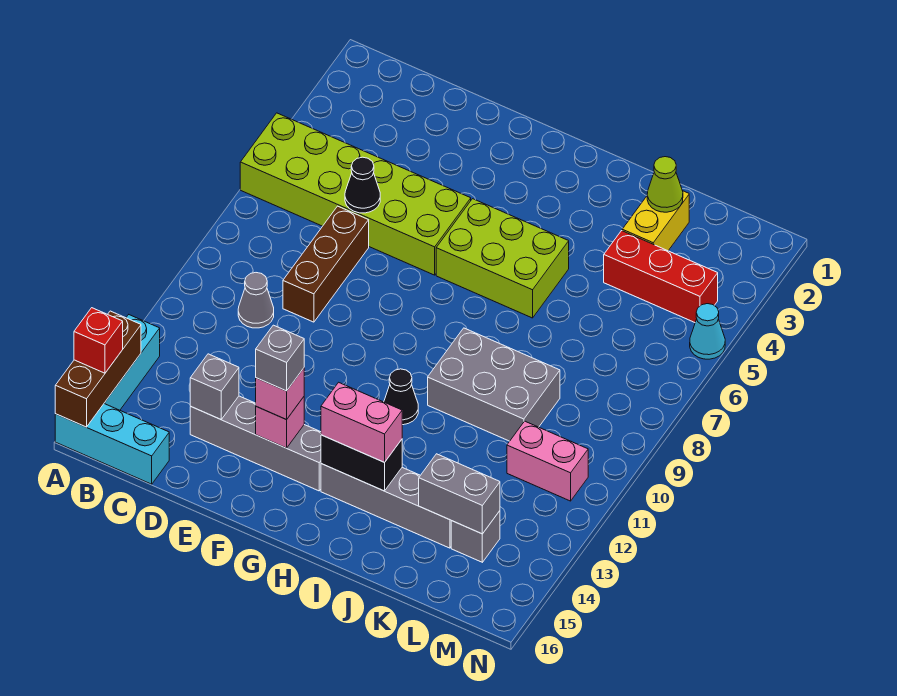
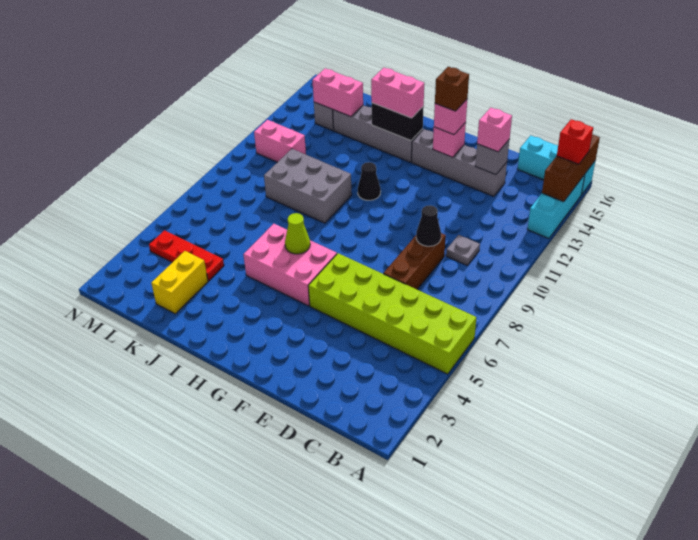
grey 1x1 cone [238,273,274,328] -> grey 1x1 plate [446,235,480,265]
black 1x1 cone [345,157,380,213] -> black 1x1 cone moved to [416,205,441,246]
none -> pink 1x1 brick [477,108,512,152]
grey 1x1 brick [256,325,304,391] -> brown 1x1 brick [435,67,469,111]
lime 2x3 brick [436,199,569,318] -> pink 2x3 brick [243,224,337,306]
lime 1x1 cone [647,157,683,212] -> lime 1x1 cone moved to [285,213,310,254]
red 1x3 brick [604,231,718,322] -> red 1x3 plate [149,230,224,281]
grey 1x2 brick [419,454,500,534] -> pink 1x2 brick [313,68,363,117]
cyan 1x1 cone [690,304,725,359] -> none

